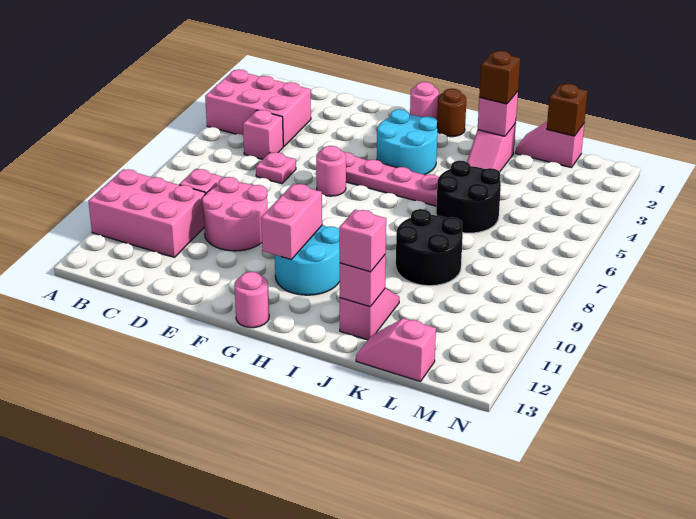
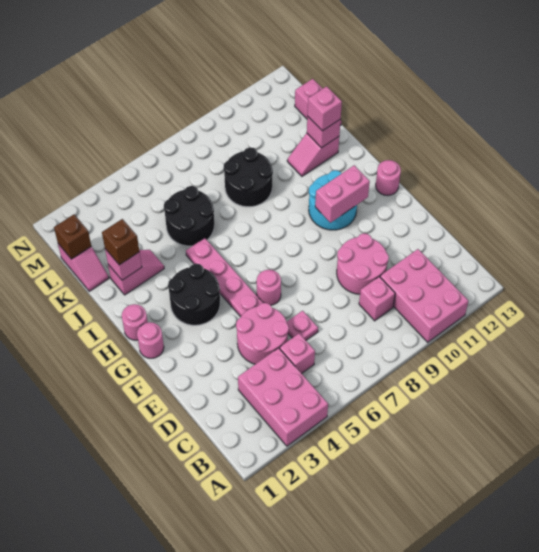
none -> pink 2x2 round brick [236,303,289,364]
cyan 2x2 round brick [377,109,438,175] -> black 2x2 round brick [168,264,220,325]
brown 1x1 round brick [437,89,466,137] -> pink 1x1 round brick [122,304,148,340]

